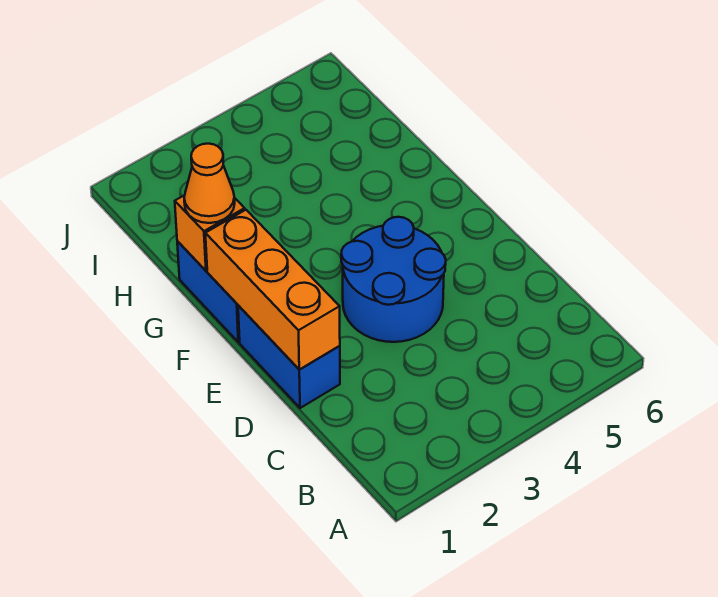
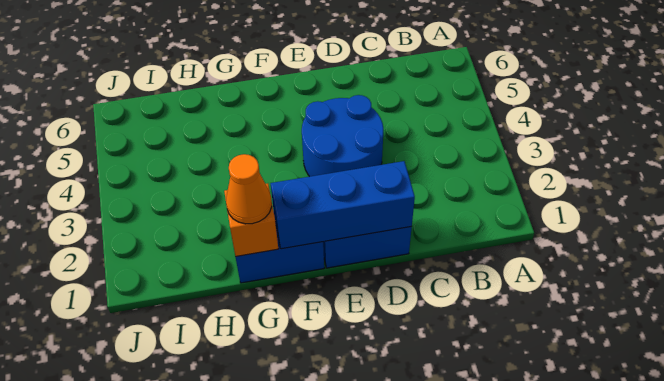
orange 1x3 brick [205,210,340,370] -> blue 1x3 brick [271,161,415,249]

